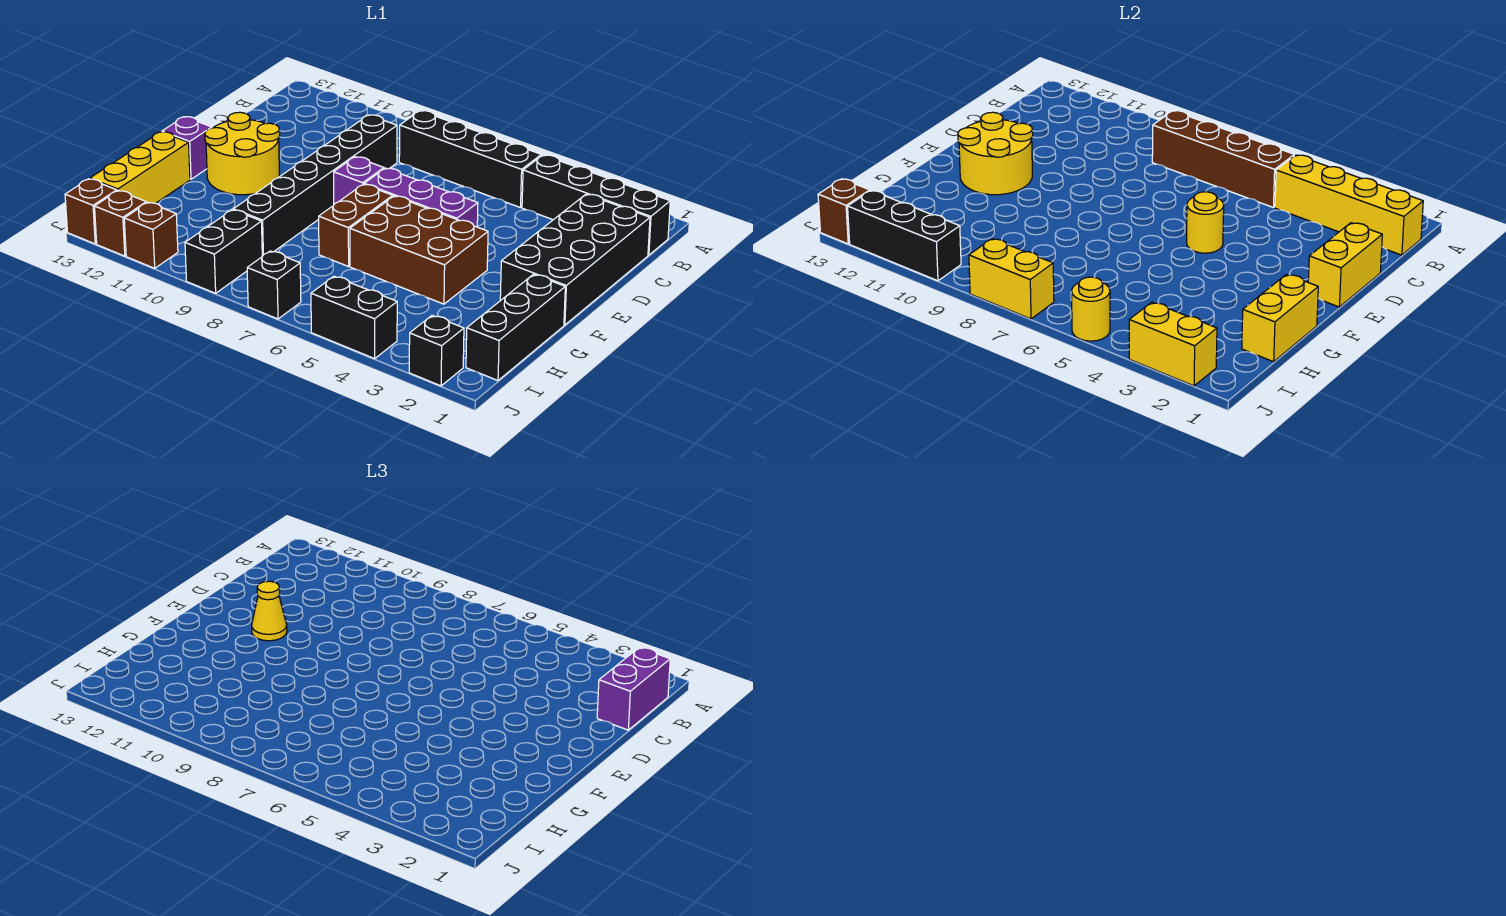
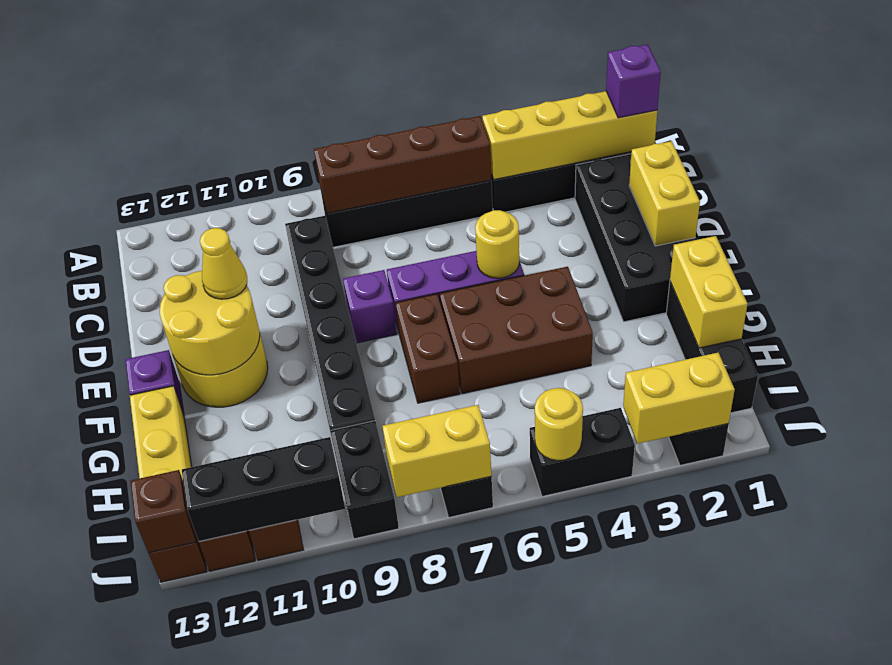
purple 1x2 brick [597,648,670,730] -> purple 1x1 brick [606,44,661,118]

